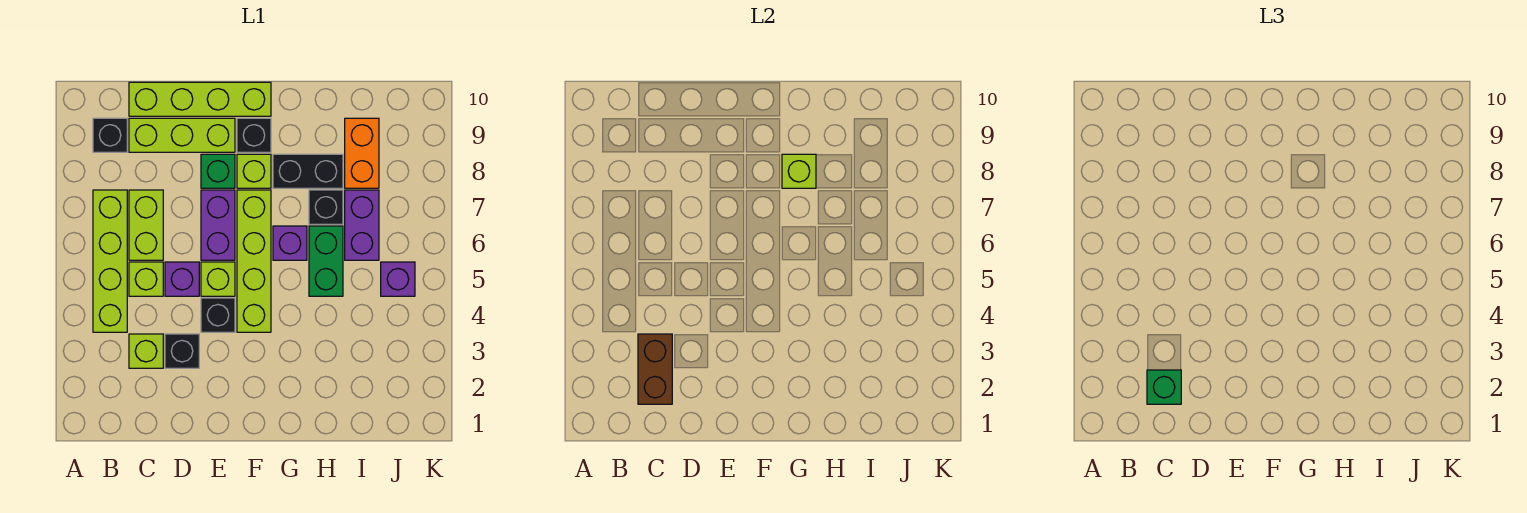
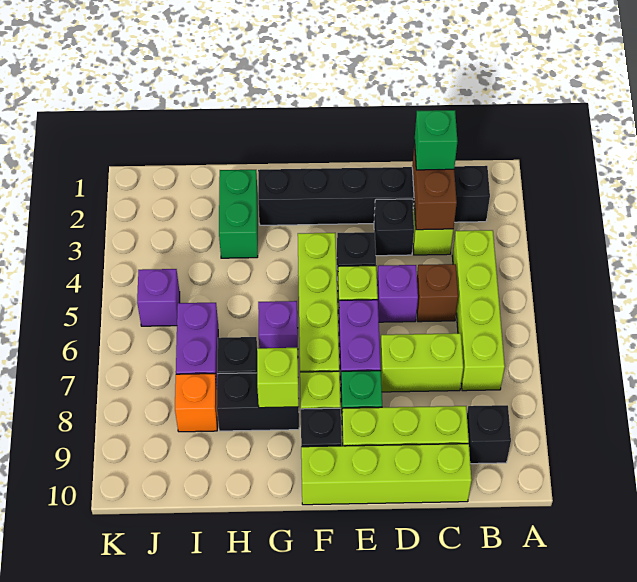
none -> black 1x6 brick [258,166,490,225]
lime 1x1 brick [129,262,163,296] -> brown 1x1 brick [417,264,458,322]
lime 1x2 brick [129,190,163,260] -> lime 1x2 brick turned to [380,333,463,392]
green 1x2 brick [309,226,343,296] -> green 1x2 brick moved to [219,170,258,258]
orange 1x2 brick [345,118,379,188] -> orange 1x1 brick [175,374,217,432]

